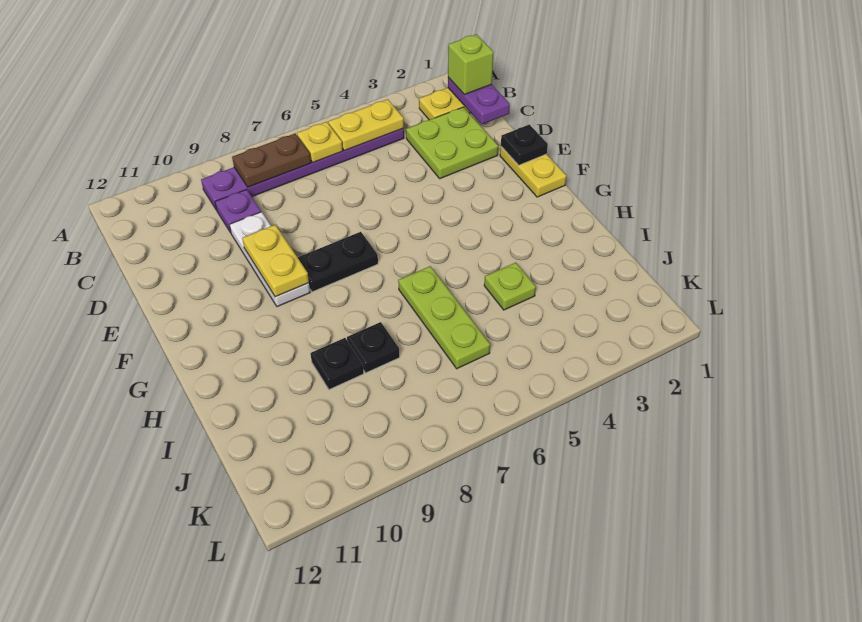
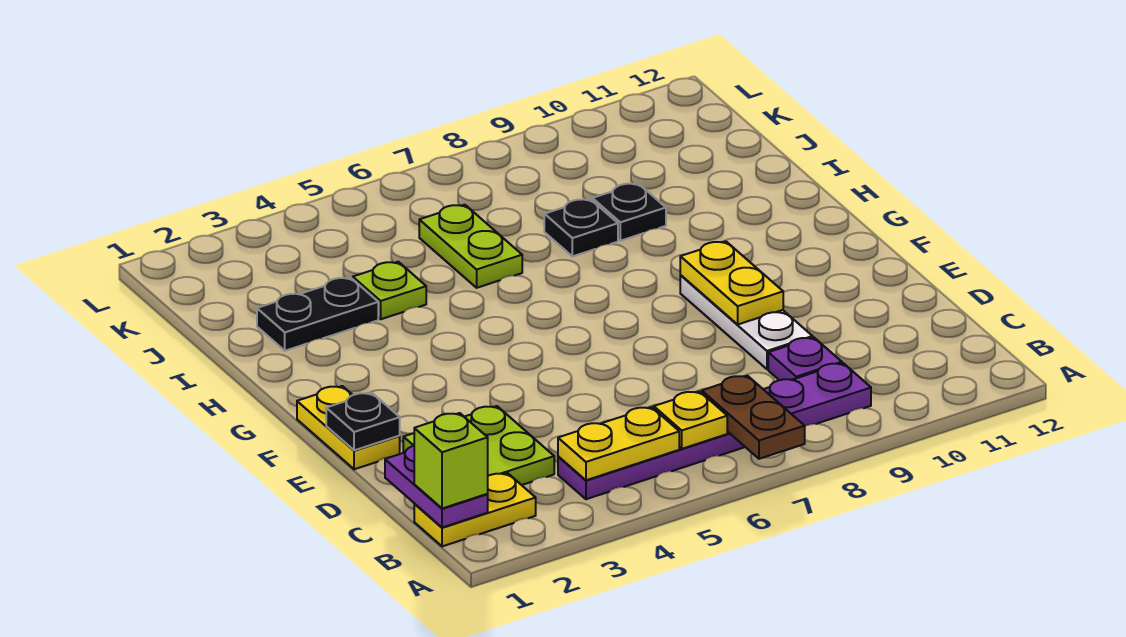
brown 1x2 plate [232,134,311,187] -> brown 1x2 plate turned to [702,376,805,459]
black 1x2 plate [298,232,378,292] -> black 1x2 plate moved to [257,277,378,351]
lime 1x3 plate [398,266,490,369] -> lime 1x2 plate [419,205,522,288]

